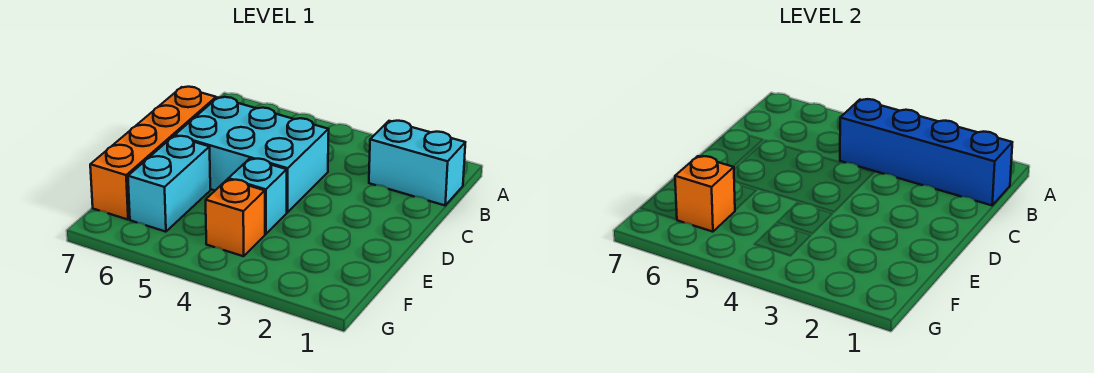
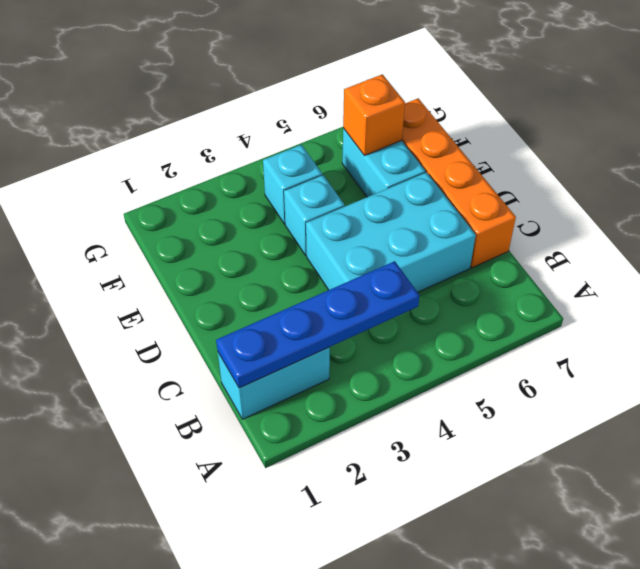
blue 1x4 brick [840,99,1012,205] -> blue 1x4 plate [216,261,420,388]
orange 1x1 brick [206,179,265,256] -> cyan 1x1 brick [263,145,322,224]

